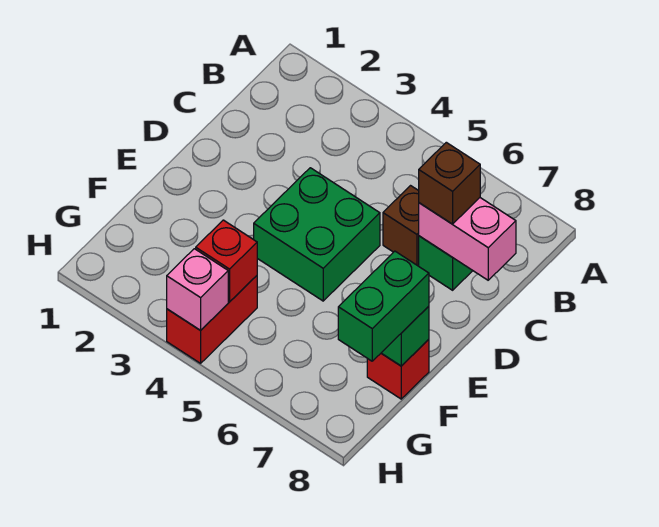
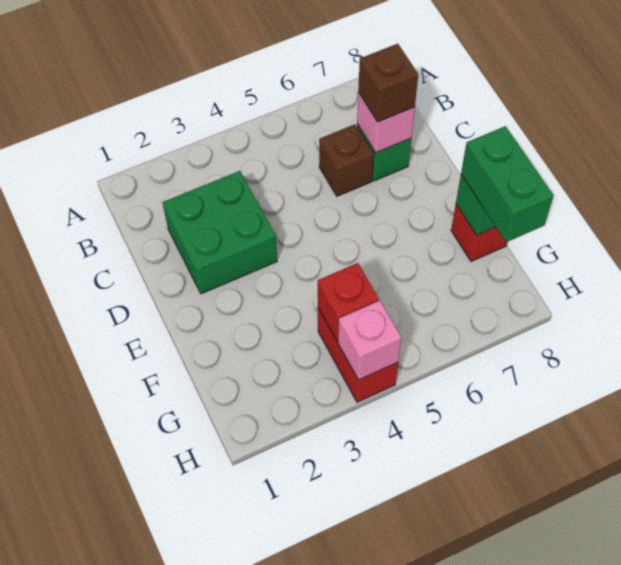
pink 1x2 brick [419,198,516,280] -> pink 1x1 brick [357,93,415,153]
green 2x2 brick [254,168,380,301] -> green 2x2 brick moved to [162,171,277,294]

